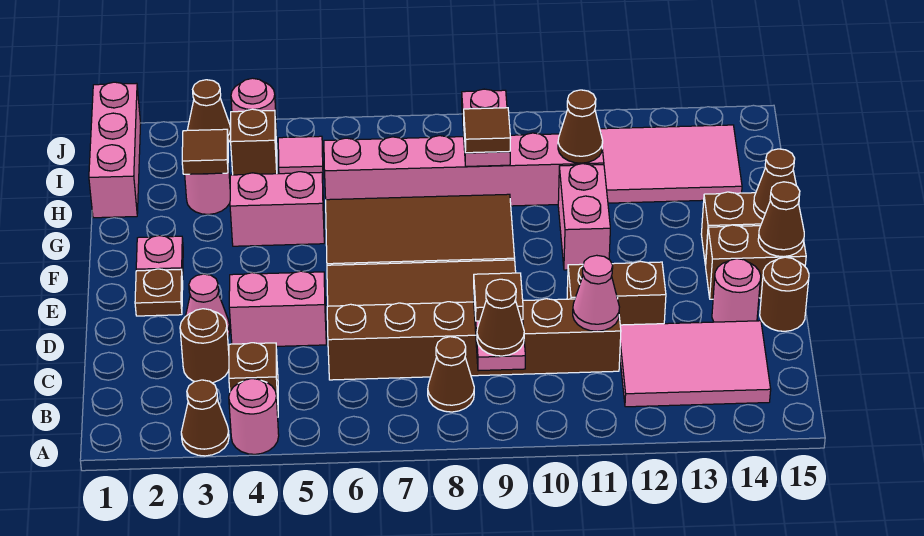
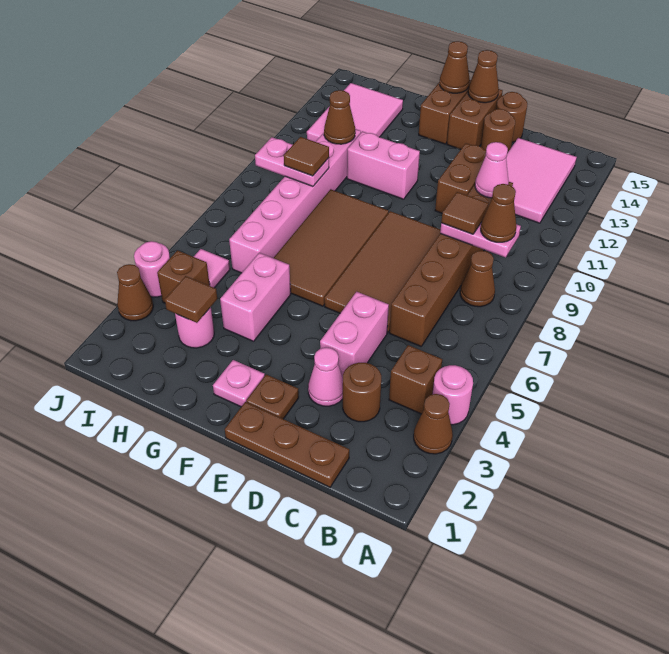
none -> brown 1x3 plate [225,402,349,487]
pink 1x1 round brick [712,259,761,322] -> brown 1x1 round brick [481,109,515,153]
pink 1x3 brick [89,82,141,218] -> none

